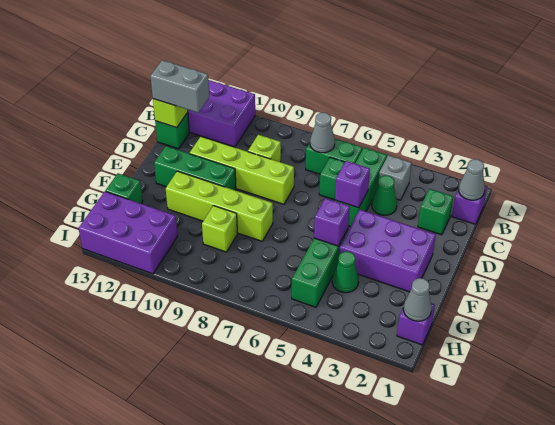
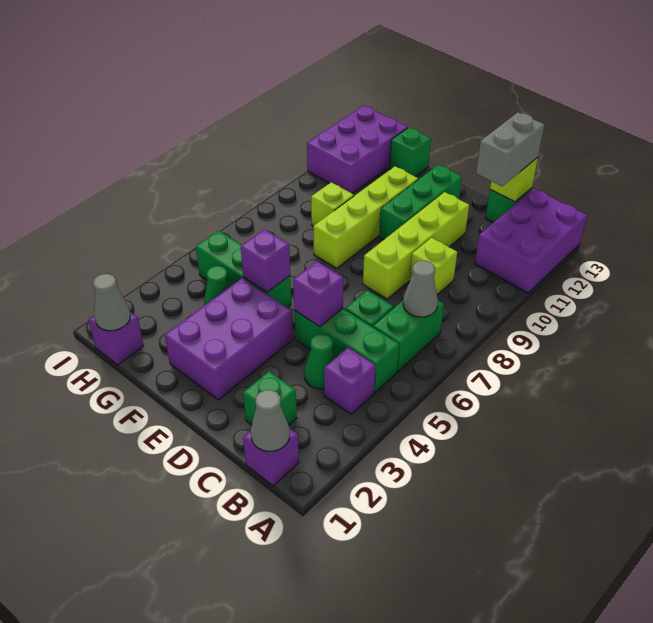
grey 1x1 brick [378,155,412,200] -> purple 1x1 brick [324,347,376,414]

